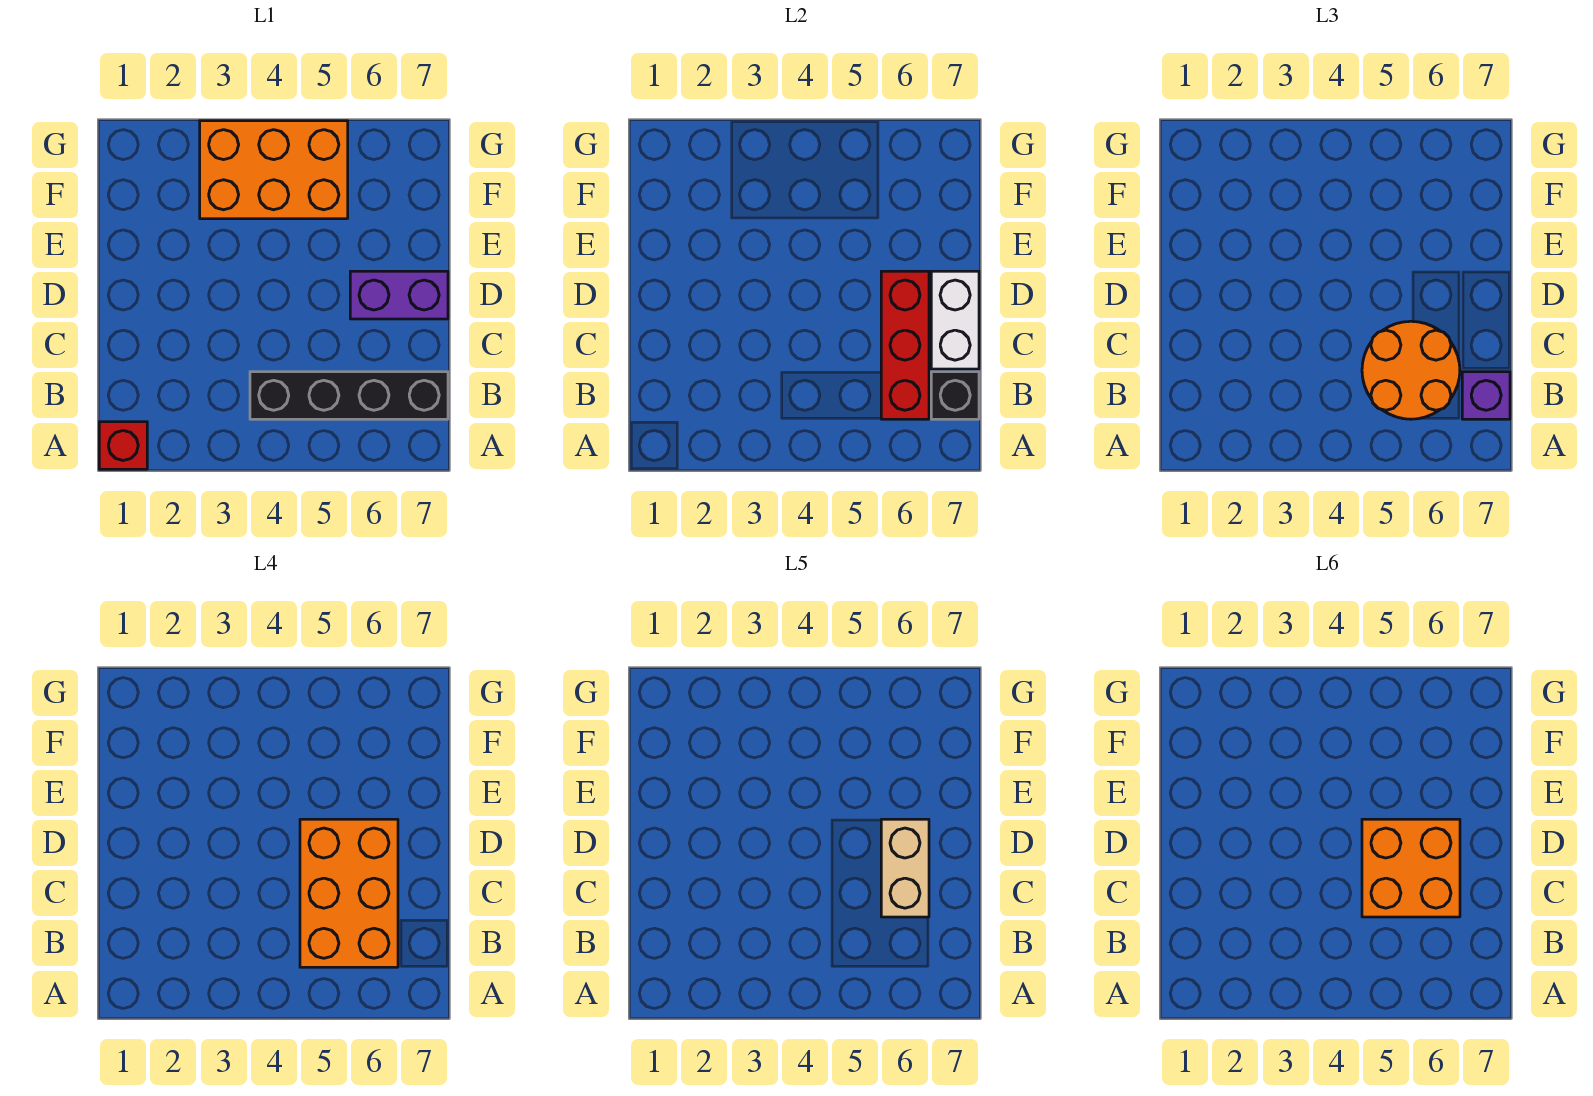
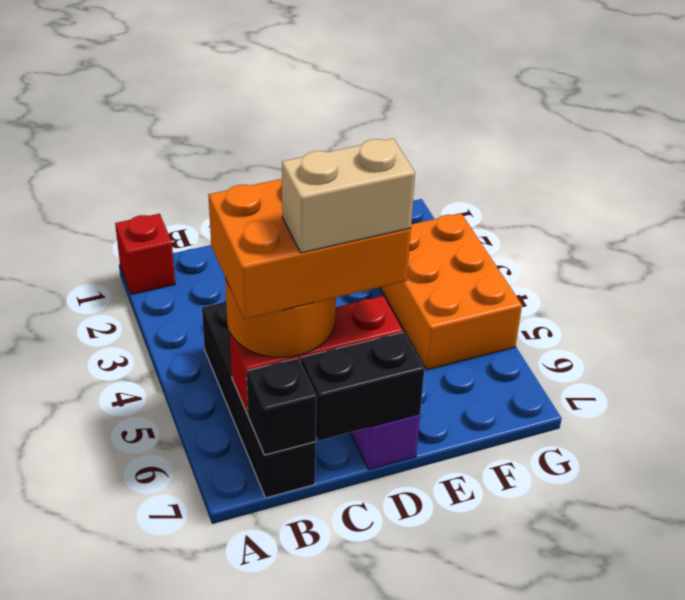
purple 1x1 brick [1462,372,1510,419] -> none
orange 2x2 brick [1362,819,1460,917] -> none
white 1x2 brick [931,271,979,369] -> black 1x2 brick [301,332,424,441]

